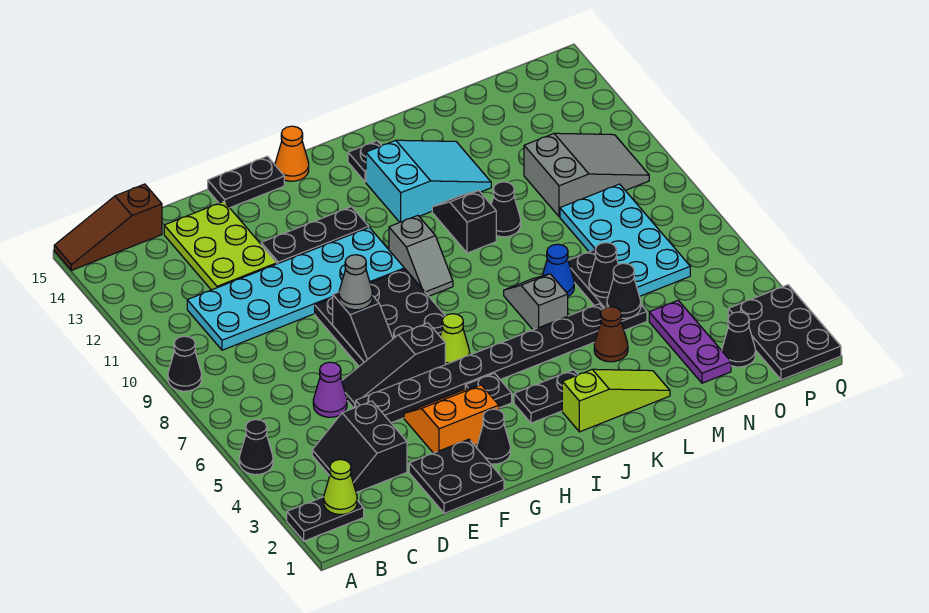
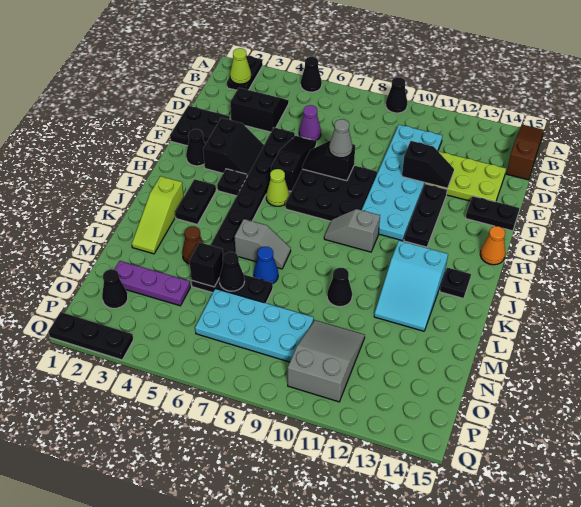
orange 2x2 slope [404,385,499,453] -> black 2x2 slope [203,118,264,176]
black 1x2 plate [208,156,284,208] -> black 1x2 plate turned to [466,196,519,231]
black 1x2 slope [432,191,496,253] -> black 1x2 slope moved to [402,141,454,188]
black 1x1 cone [607,263,641,318] -> black 1x1 brick [189,242,223,287]
grey 2x3 slope [524,133,649,217] -> grey 2x3 slope turned to [288,320,365,402]
black 2x3 plate [728,285,841,380] -> black 1x3 plate [48,312,133,360]

